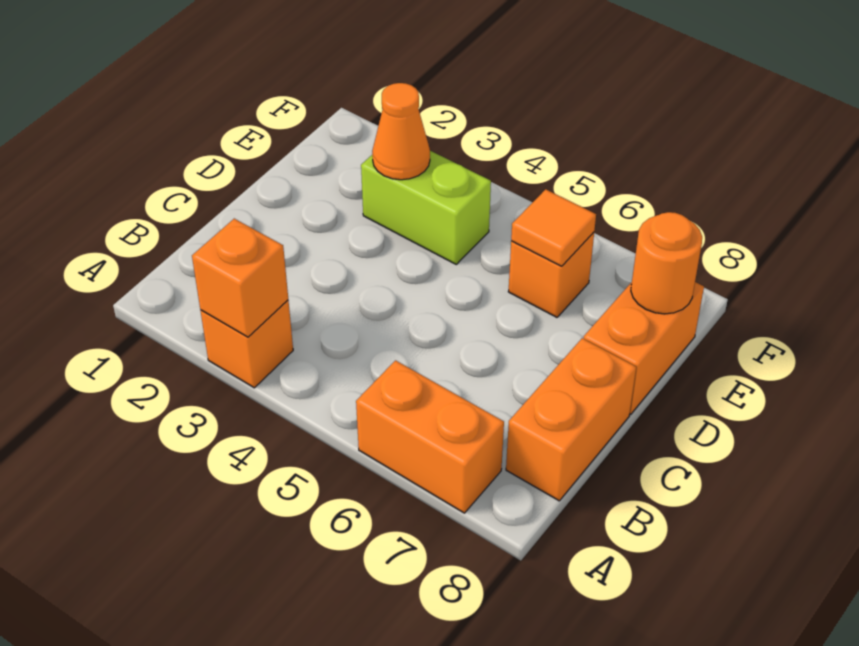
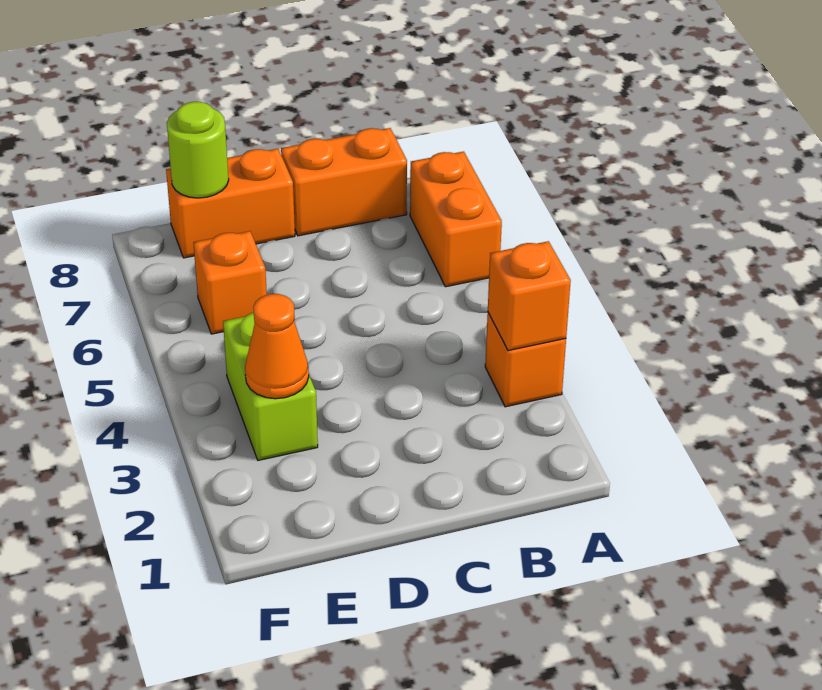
orange 1x1 tile [511,189,596,266] -> none
orange 1x1 round brick [631,212,702,314] -> lime 1x1 round brick [167,102,229,198]

